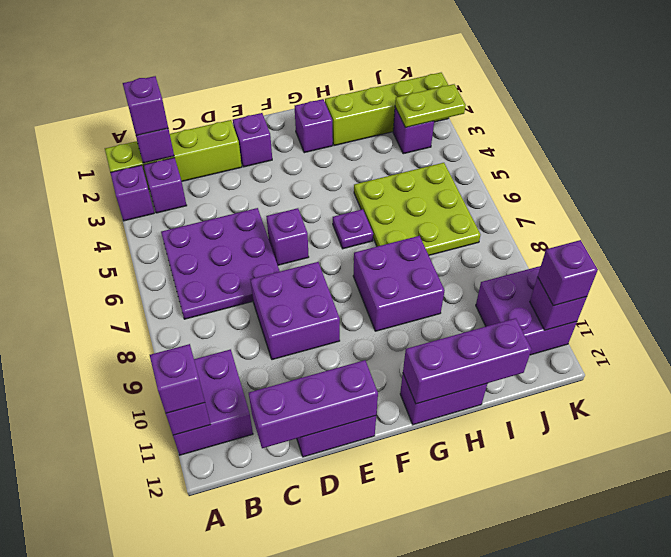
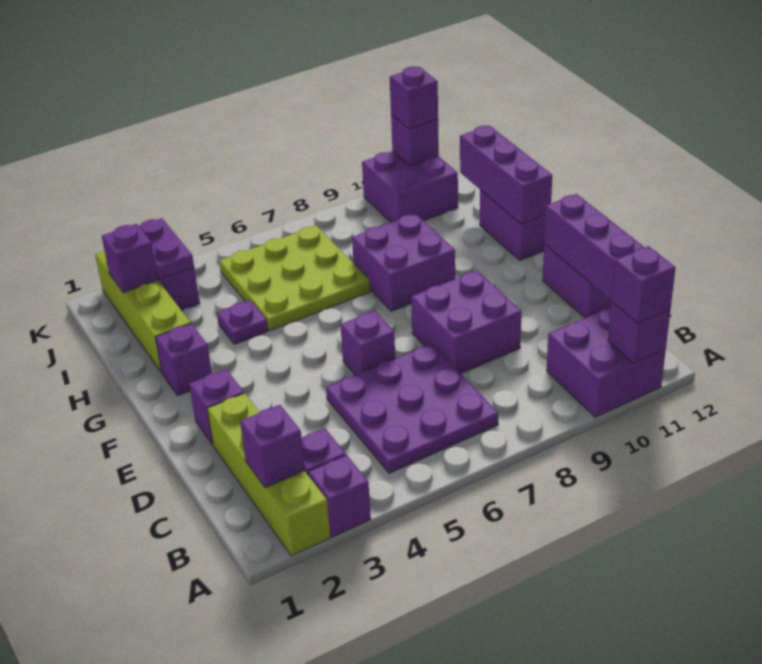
purple 1x1 brick [123,76,168,136] -> purple 1x1 brick moved to [102,224,158,293]
purple 1x1 plate [333,209,373,249] -> purple 1x1 plate moved to [217,300,268,344]
lime 1x2 plate [395,84,466,128] -> purple 1x2 plate [139,218,194,279]

